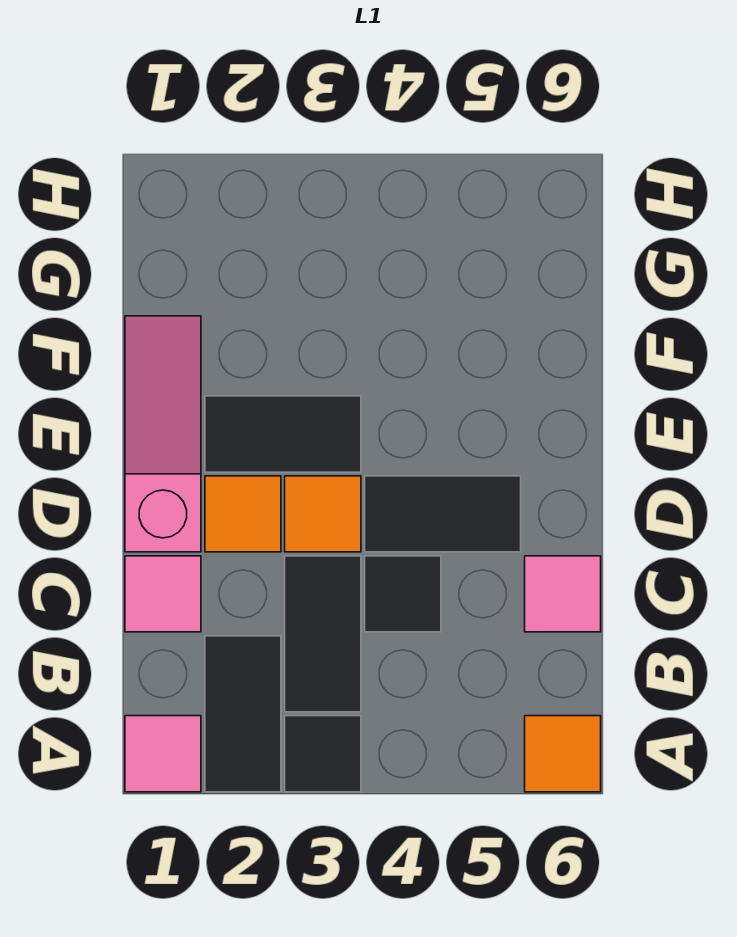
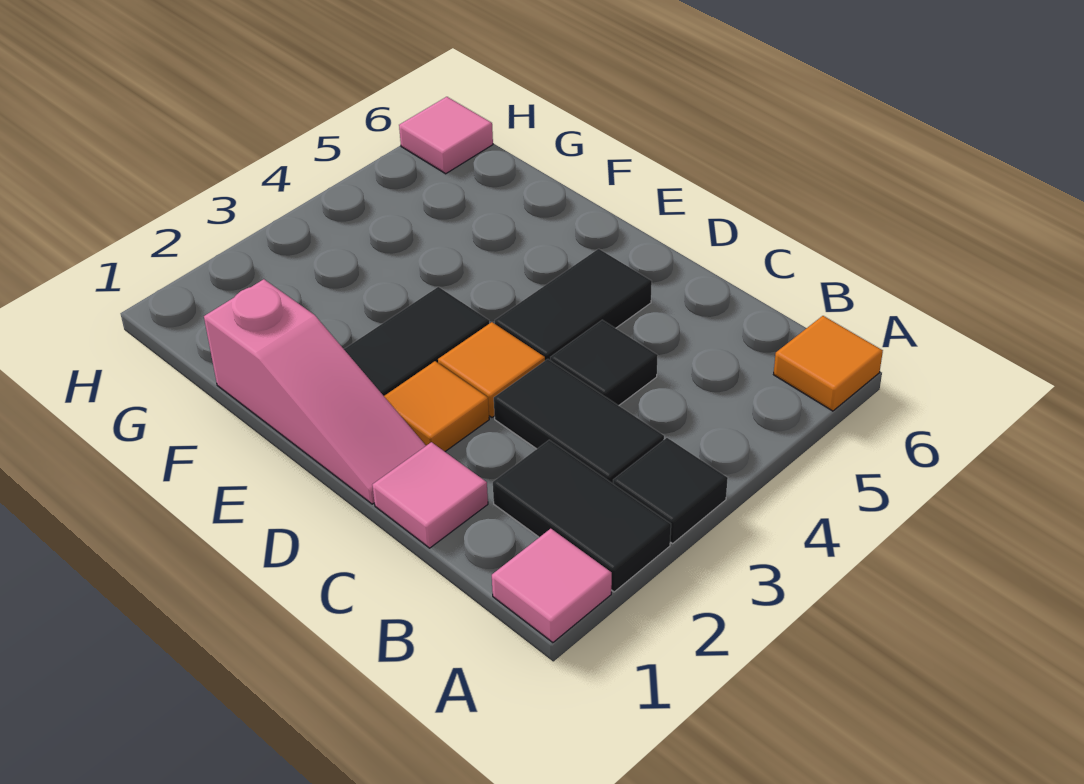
pink 1x1 tile [525,556,601,632] -> pink 1x1 tile moved to [399,97,493,174]
pink 1x3 slope [125,316,201,552] -> pink 1x3 slope turned to [204,279,426,504]

